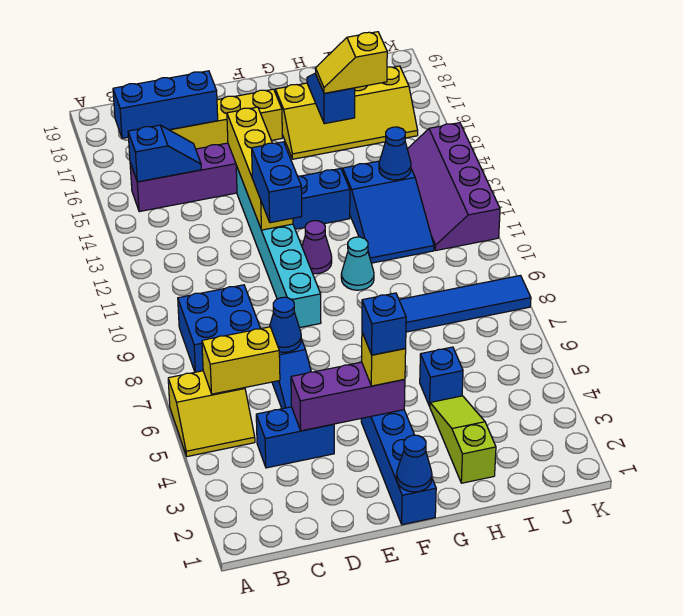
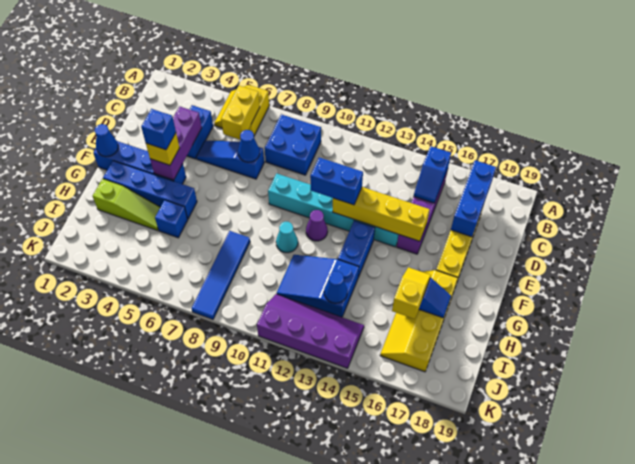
none -> blue 1x4 brick [103,161,197,219]

